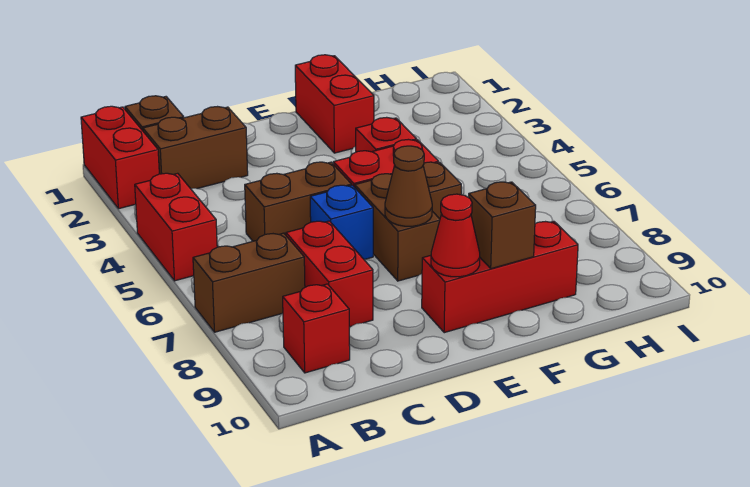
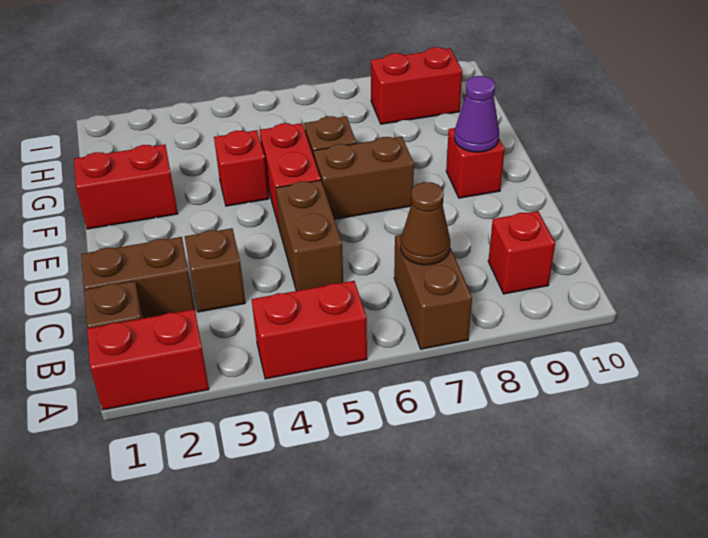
brown 1x2 brick [143,107,248,189] -> brown 1x2 brick turned to [81,237,195,318]
red 1x2 brick [286,221,373,327] -> red 1x2 brick moved to [371,47,462,124]
blue 1x1 brick [310,185,373,259] -> none
brown 1x1 cone [385,146,432,226] -> brown 1x1 cone moved to [401,182,450,265]
red 1x3 brick [422,221,578,333] -> red 1x1 brick [446,128,505,198]
red 1x1 cone [431,194,480,277] -> purple 1x1 cone [454,76,499,152]
brown 1x1 brick [469,182,536,269] -> brown 1x1 brick moved to [185,228,245,312]

